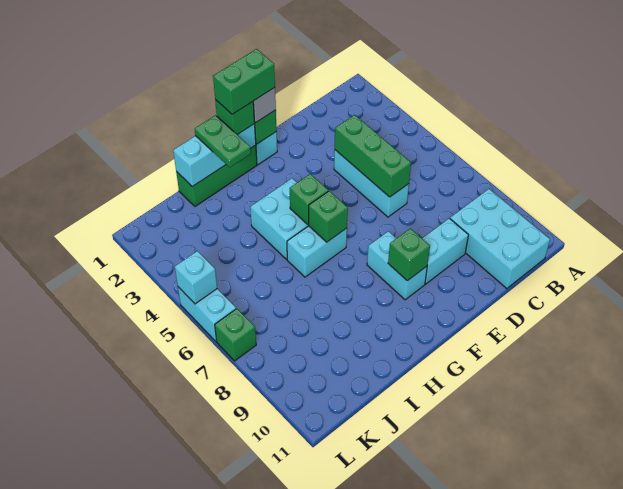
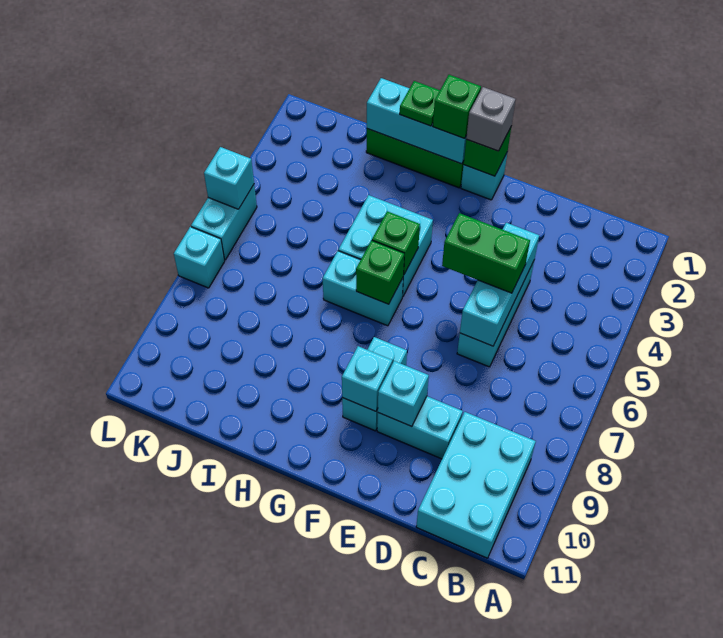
green 1x3 brick [335,115,411,197] -> cyan 1x3 brick [460,223,539,346]
none -> cyan 1x1 brick [378,361,429,427]
green 1x2 brick [213,49,275,114] -> green 1x2 brick moved to [442,213,530,293]
green 1x1 brick [388,228,430,281] -> cyan 1x1 brick [342,346,392,411]
green 1x2 plate [195,115,251,167] -> green 1x1 plate [400,81,440,126]
green 1x1 brick [215,309,256,361] -> cyan 1x1 brick [174,227,225,288]

